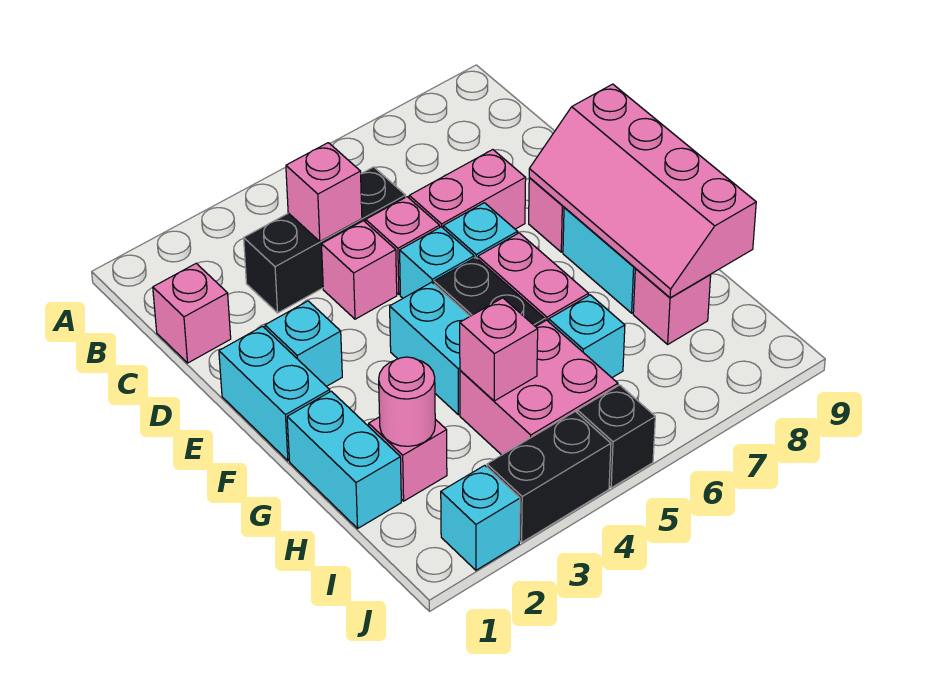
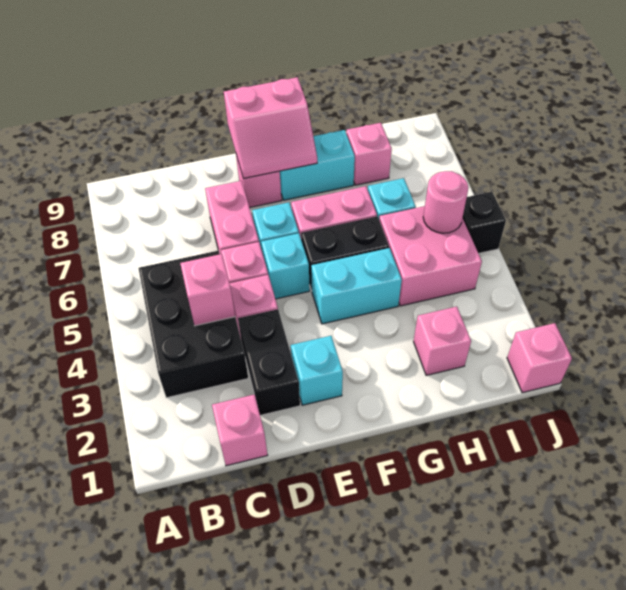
black 1x3 brick [244,167,406,313] -> black 2x3 brick [139,251,248,398]
cyan 1x2 brick [219,326,330,461] -> none
pink 2x4 slope [529,84,756,298] -> pink 2x2 slope [224,77,317,179]
cyan 1x2 brick [287,391,401,528] -> none
pink 1x1 round brick [379,357,435,446] -> pink 1x1 round brick moved to [423,171,468,233]
pink 1x1 brick [460,298,538,401] -> pink 1x1 brick moved to [507,323,572,393]
cyan 1x1 brick [441,465,520,570] -> none
black 1x2 brick [487,411,611,542] -> black 1x2 brick moved to [238,309,300,415]

